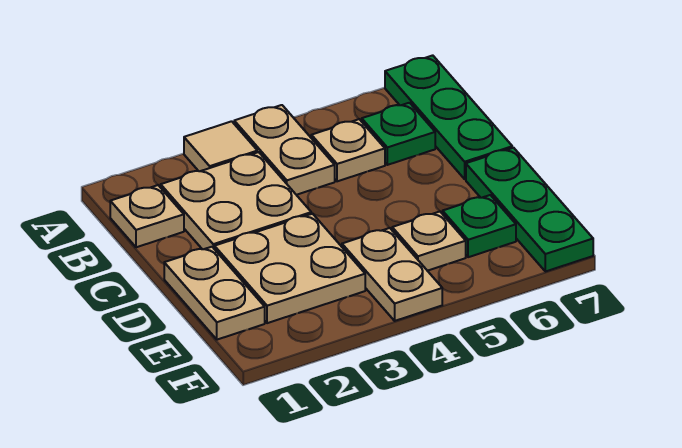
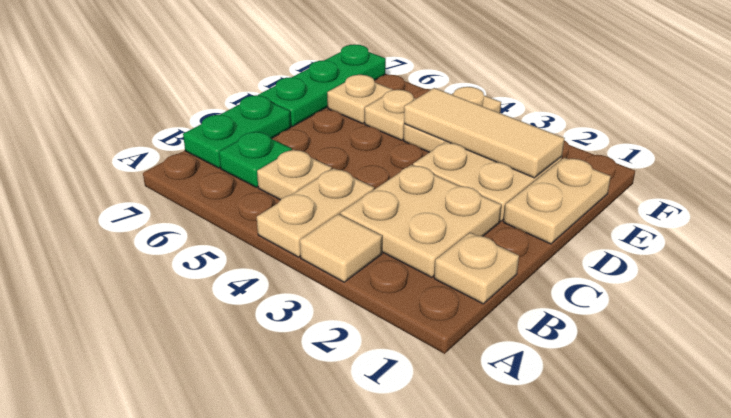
green 1x3 plate [385,55,512,179] -> green 1x2 plate [183,95,291,168]
none -> tan 1x3 tile [404,88,565,178]
green 1x1 plate [443,195,516,257] -> tan 1x1 plate [327,75,392,123]

